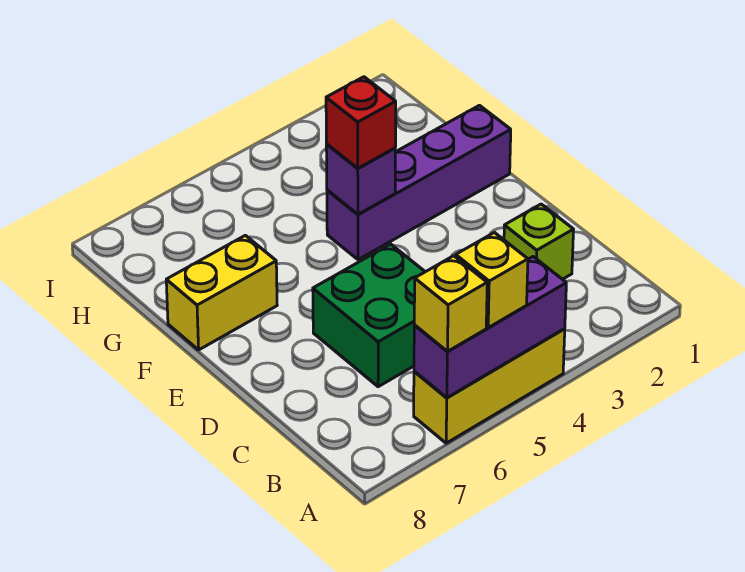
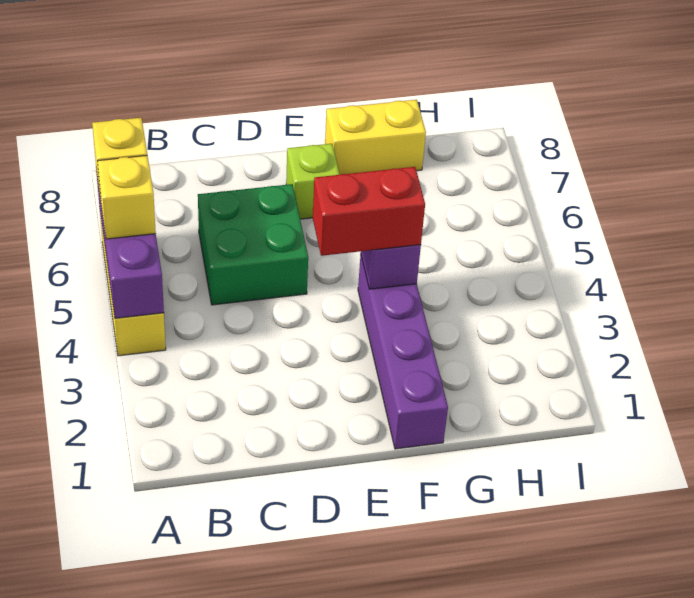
lime 1x1 brick [504,204,574,279] -> lime 1x1 brick moved to [286,144,339,219]
red 1x1 brick [326,77,396,168] -> red 1x2 brick [313,167,425,256]
yellow 1x2 brick [166,235,277,350] -> yellow 1x2 brick turned to [325,100,426,174]

